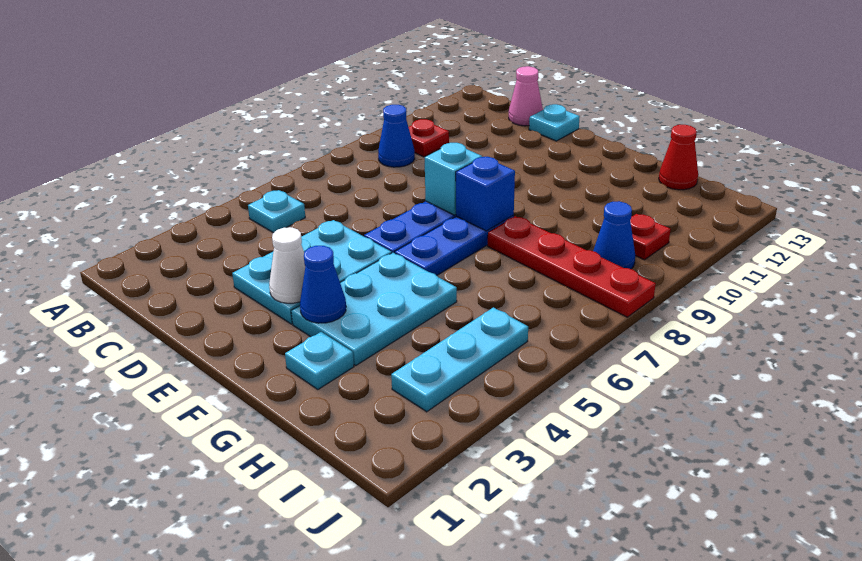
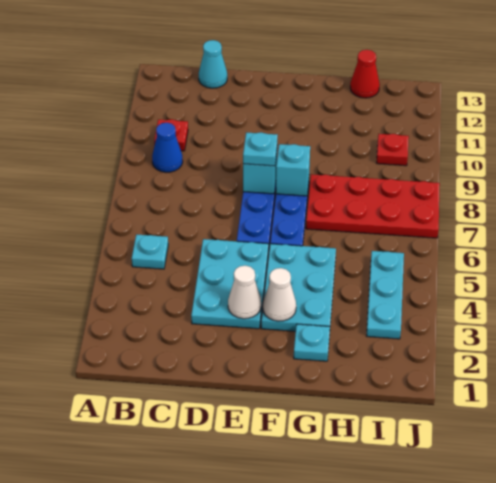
pink 1x1 cone [509,66,543,126] -> cyan 1x1 cone [199,40,227,88]
cyan 1x1 plate [529,104,580,141] -> cyan 1x1 plate moved to [243,132,278,166]
blue 1x1 cone [300,246,346,323] -> white 1x1 cone [263,268,296,321]
blue 1x1 brick [456,157,515,231] -> cyan 1x1 brick [276,144,310,196]
red 1x4 plate [488,216,656,317] -> red 2x4 plate [306,174,440,238]
blue 1x1 cone [593,201,635,269] -> none

